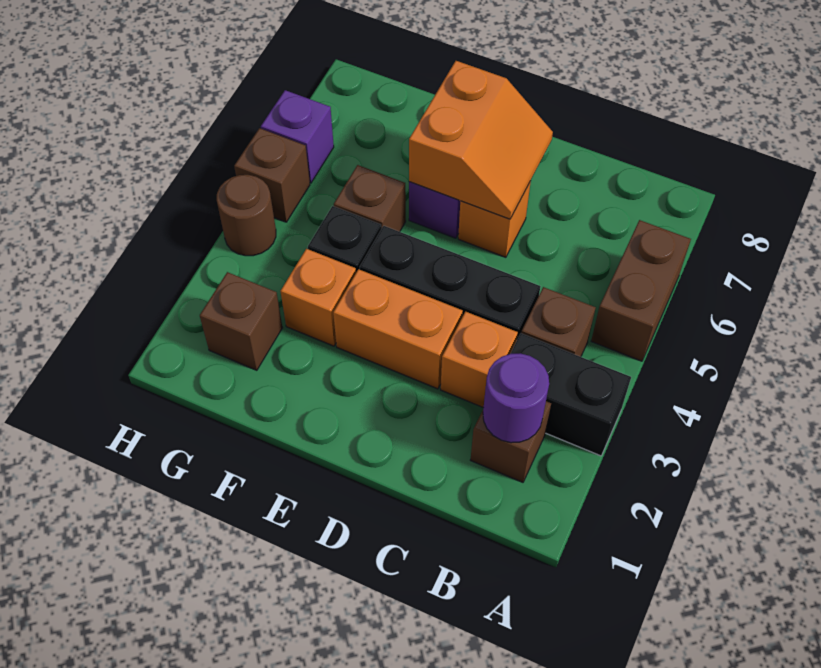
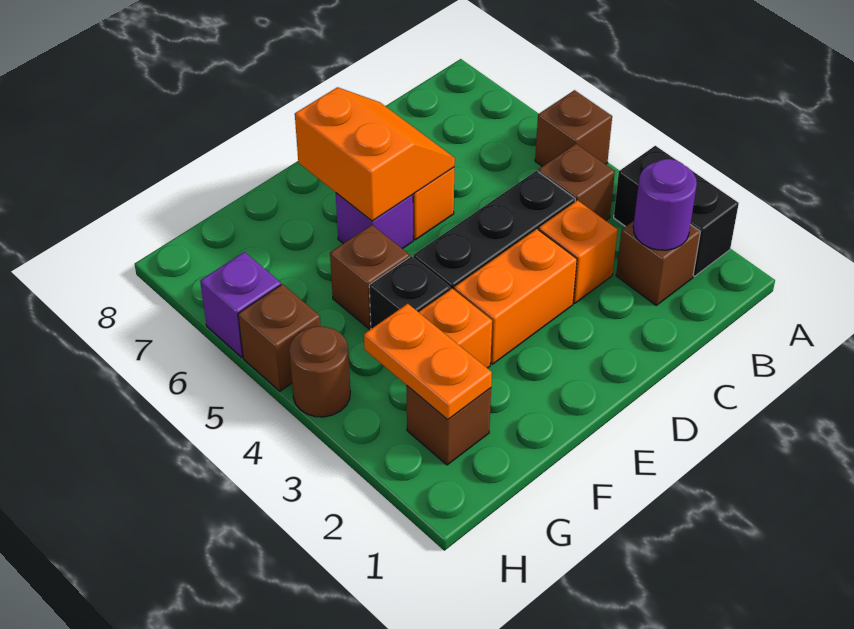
black 1x2 brick [511,334,631,456] -> black 1x2 brick turned to [614,146,739,276]
brown 1x2 brick [591,220,691,361] -> brown 1x1 brick [535,90,612,166]
none -> orange 1x2 plate [364,304,492,419]

